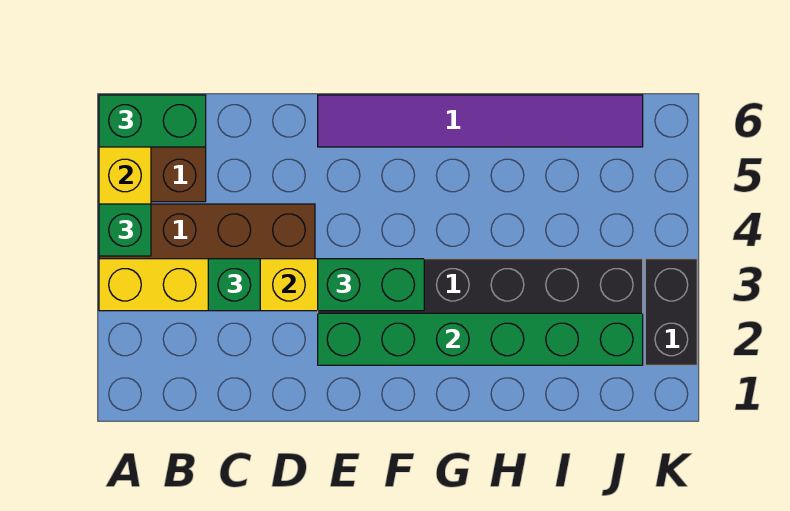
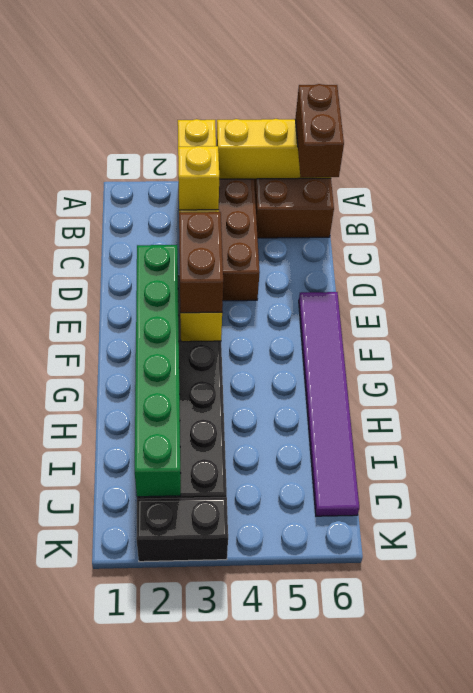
green 1x1 brick [99,204,151,256] -> none
green 1x2 brick [99,95,206,147] -> brown 1x2 brick [295,84,344,177]
green 1x1 brick [208,259,260,311] -> yellow 1x1 brick [178,146,219,210]
green 1x2 brick [318,259,424,311] -> brown 1x2 brick [179,212,223,313]

